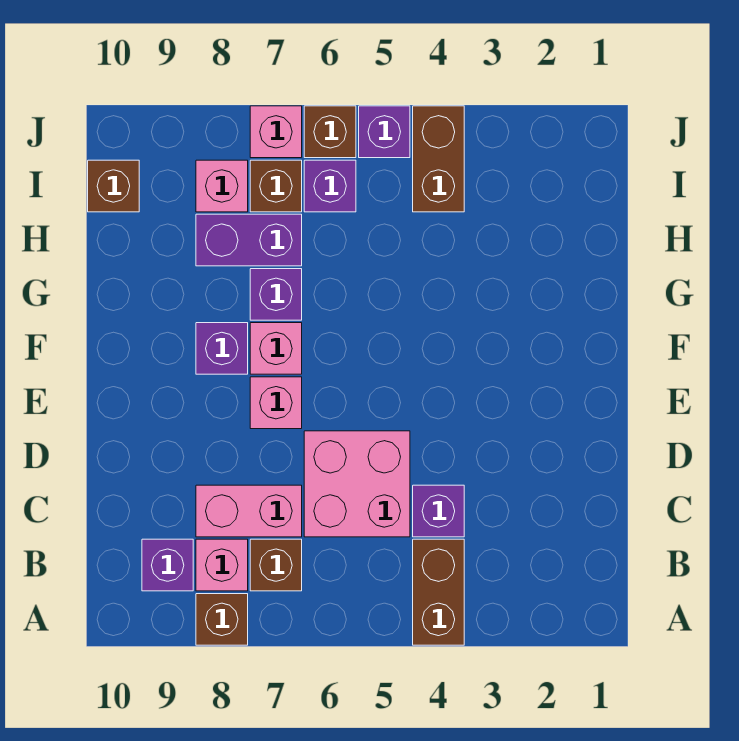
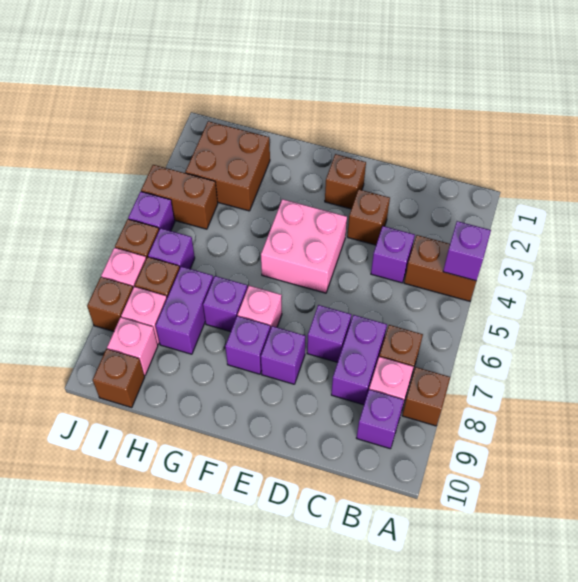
none -> purple 1x1 brick [443,221,491,281]
pink 2x2 brick [304,431,410,537] -> pink 2x2 brick moved to [261,199,347,293]
pink 1x2 brick [196,485,302,537] -> purple 1x2 brick [331,315,387,405]
none -> brown 1x1 brick [347,190,390,245]
none -> purple 1x1 brick [307,305,352,362]
none -> brown 1x1 brick [325,154,366,209]
pink 1x1 brick [250,377,302,429] -> pink 1x1 brick moved to [107,317,158,376]
none -> purple 1x1 brick [261,326,306,384]
none -> brown 2x2 brick [185,121,270,211]
none -> brown 1x1 brick [87,277,133,331]

